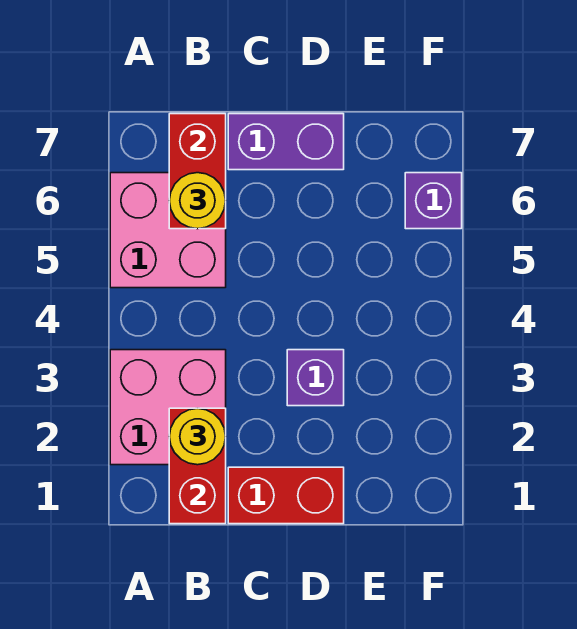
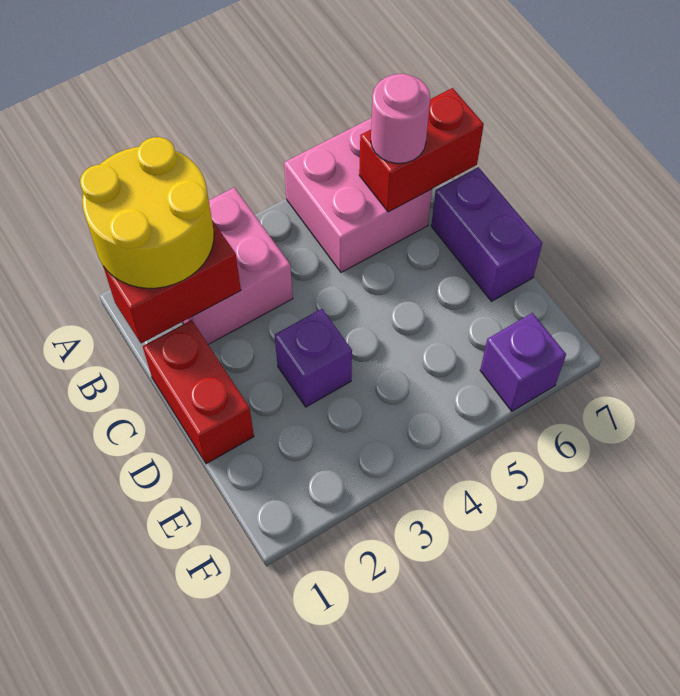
yellow 1x1 round brick [169,408,226,465] -> yellow 2x2 round brick [80,137,214,288]
yellow 1x1 round brick [169,173,226,229] -> pink 1x1 round brick [371,74,430,163]

